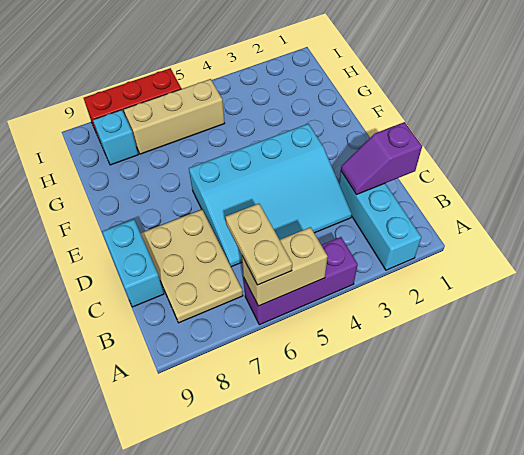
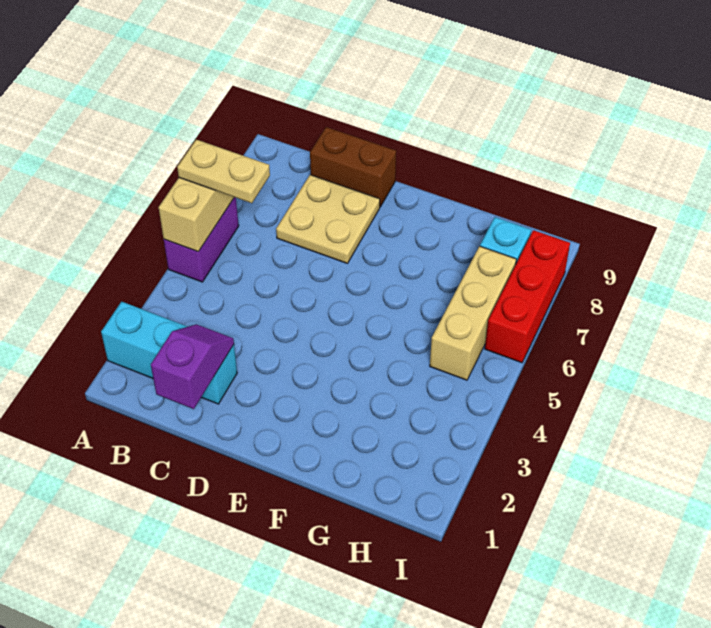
purple 1x3 brick [244,237,358,325] -> purple 1x2 brick [164,197,239,282]
tan 2x3 plate [140,210,243,323] -> tan 2x2 plate [276,175,380,264]
cyan 3x4 slope [189,124,352,267] -> none
cyan 1x2 brick [102,219,164,307] -> brown 1x2 brick [310,127,396,207]

